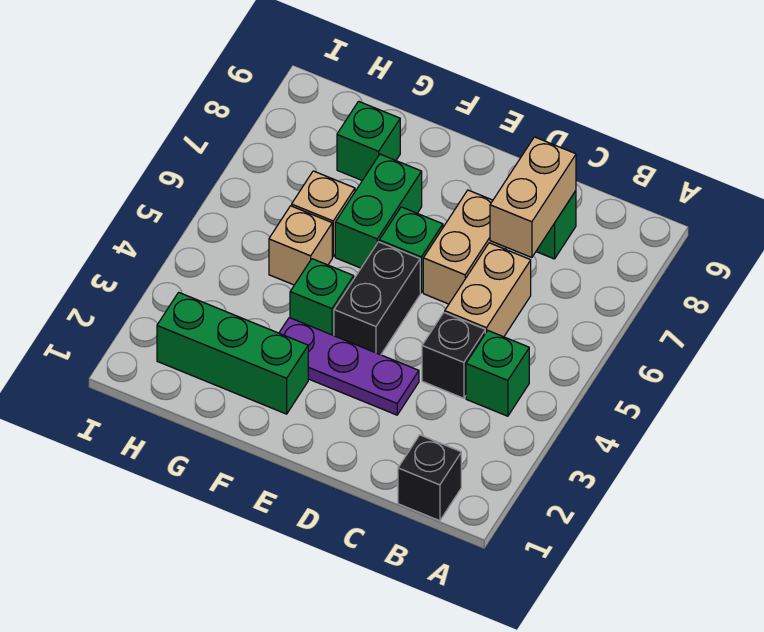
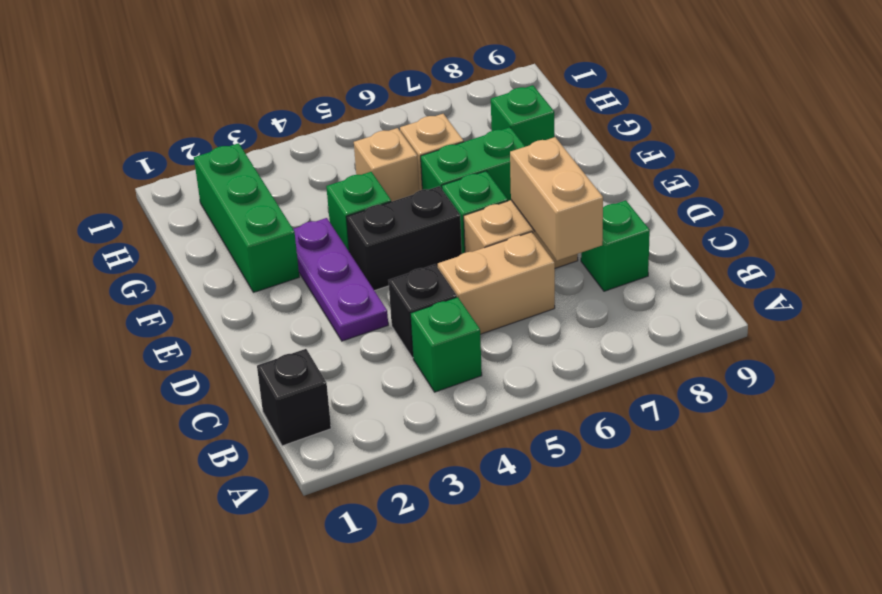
tan 1x2 brick [490,137,576,258] -> tan 1x2 brick turned to [510,137,603,261]

